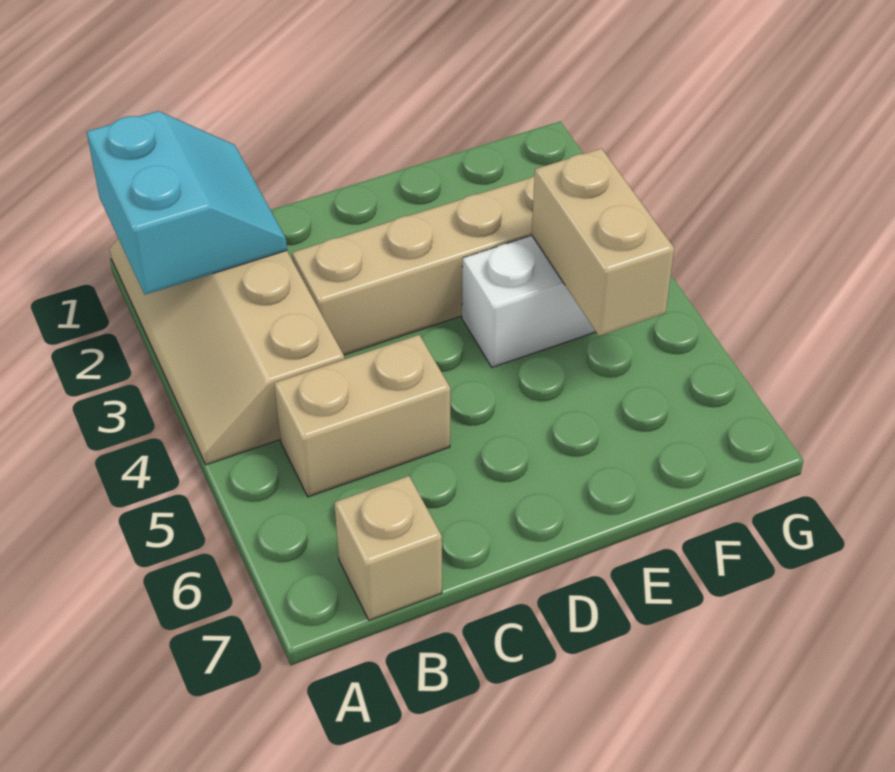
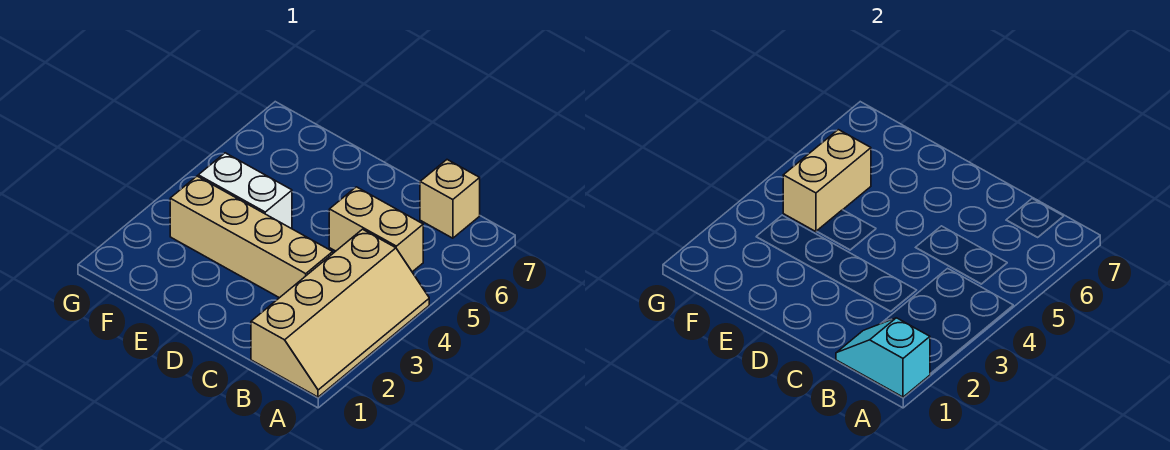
cyan 2x2 slope [87,111,287,295] -> cyan 1x2 slope [836,318,930,397]

